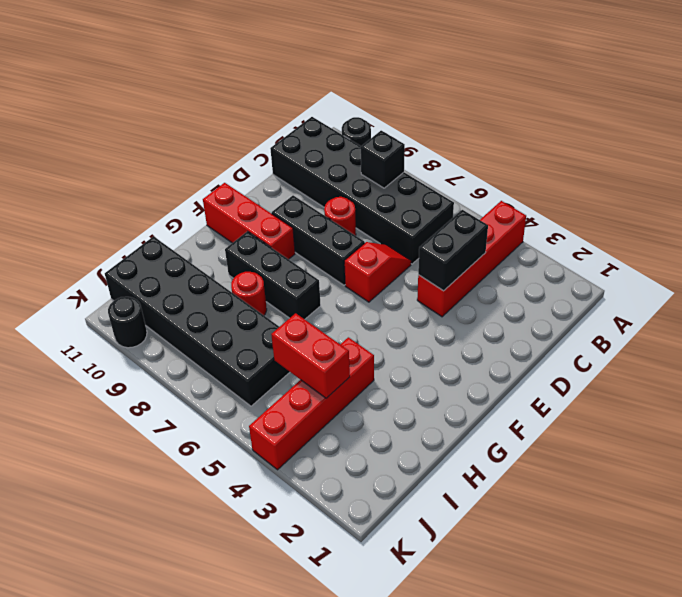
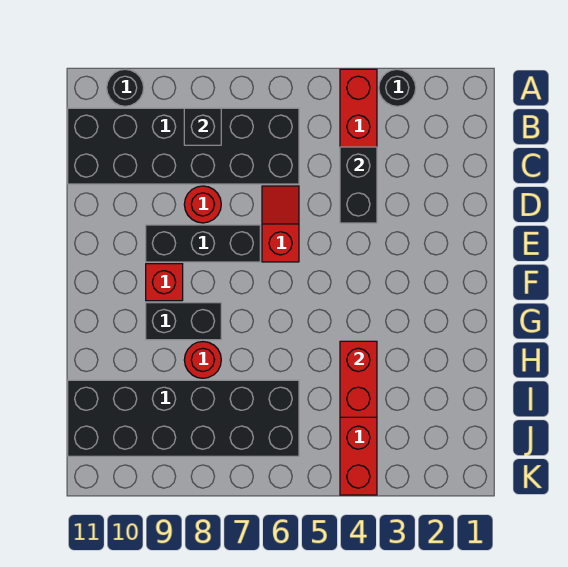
red 1x3 brick [203,183,295,259] -> red 1x1 brick [146,264,183,301]
black 1x3 brick [225,231,321,319] -> black 1x2 brick [146,303,221,340]
red 1x2 brick [271,313,350,398] -> red 1x2 brick turned to [340,341,377,417]
black 1x1 round brick [108,297,147,348] -> black 1x1 round brick moved to [379,69,416,106]

